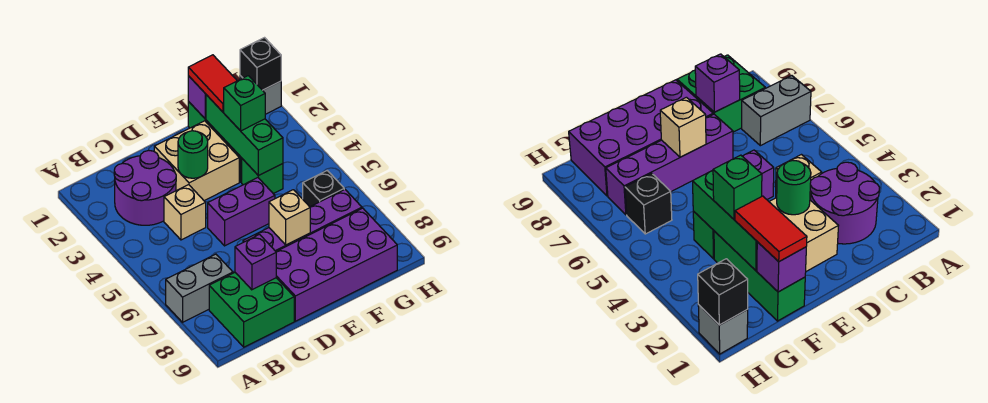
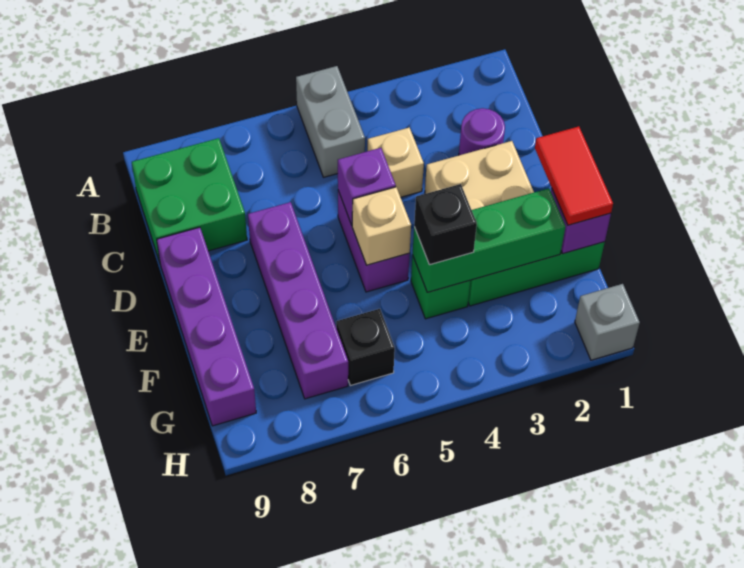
grey 1x2 brick [166,254,233,322] -> grey 1x2 brick moved to [296,66,365,177]
purple 2x2 round brick [114,150,176,225] -> purple 1x1 round brick [459,108,505,155]
purple 1x1 brick [235,234,276,290] -> purple 1x1 brick moved to [338,148,396,225]
green 1x1 round brick [178,131,208,178] -> none
purple 2x4 brick [276,208,397,321] -> purple 1x4 brick [157,227,256,426]
tan 1x1 brick [269,190,310,245] -> tan 1x1 brick moved to [352,187,411,265]
red 1x2 tile [188,55,237,112] -> red 1x2 tile turned to [535,126,613,225]
green 1x1 brick [224,76,265,131] -> none
black 1x1 brick [240,38,281,90] -> black 1x1 brick moved to [414,184,477,265]

